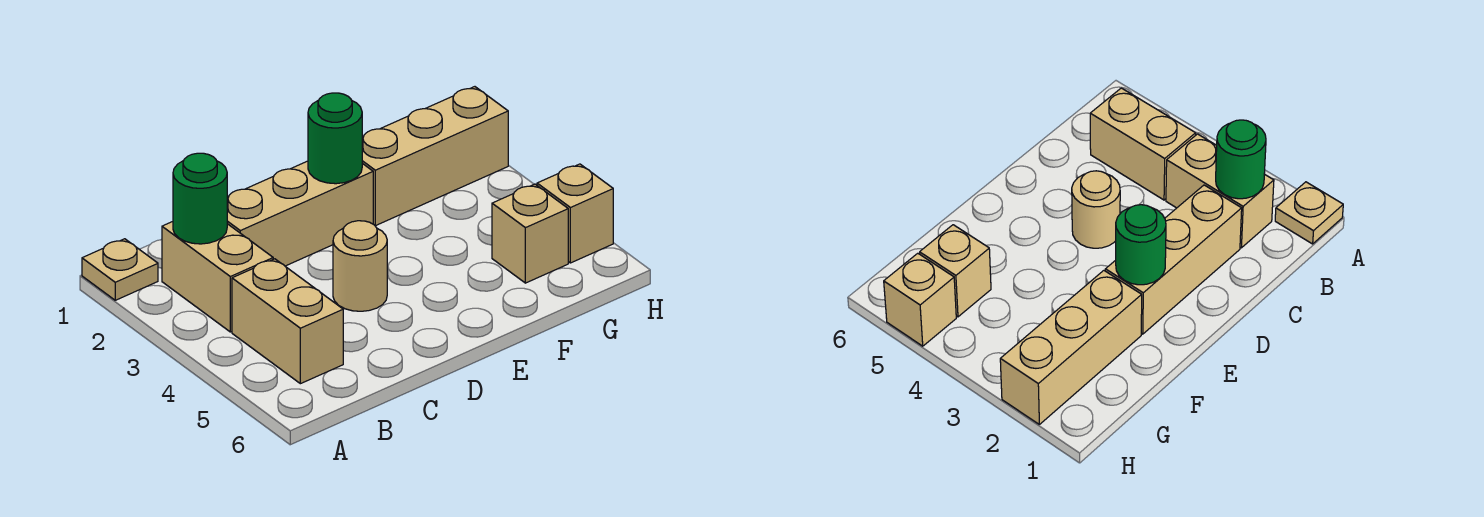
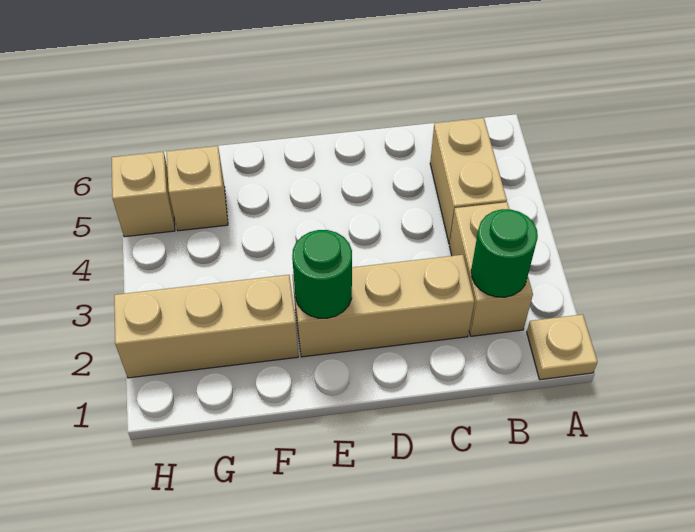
tan 1x1 round brick [333,221,387,311] -> none

